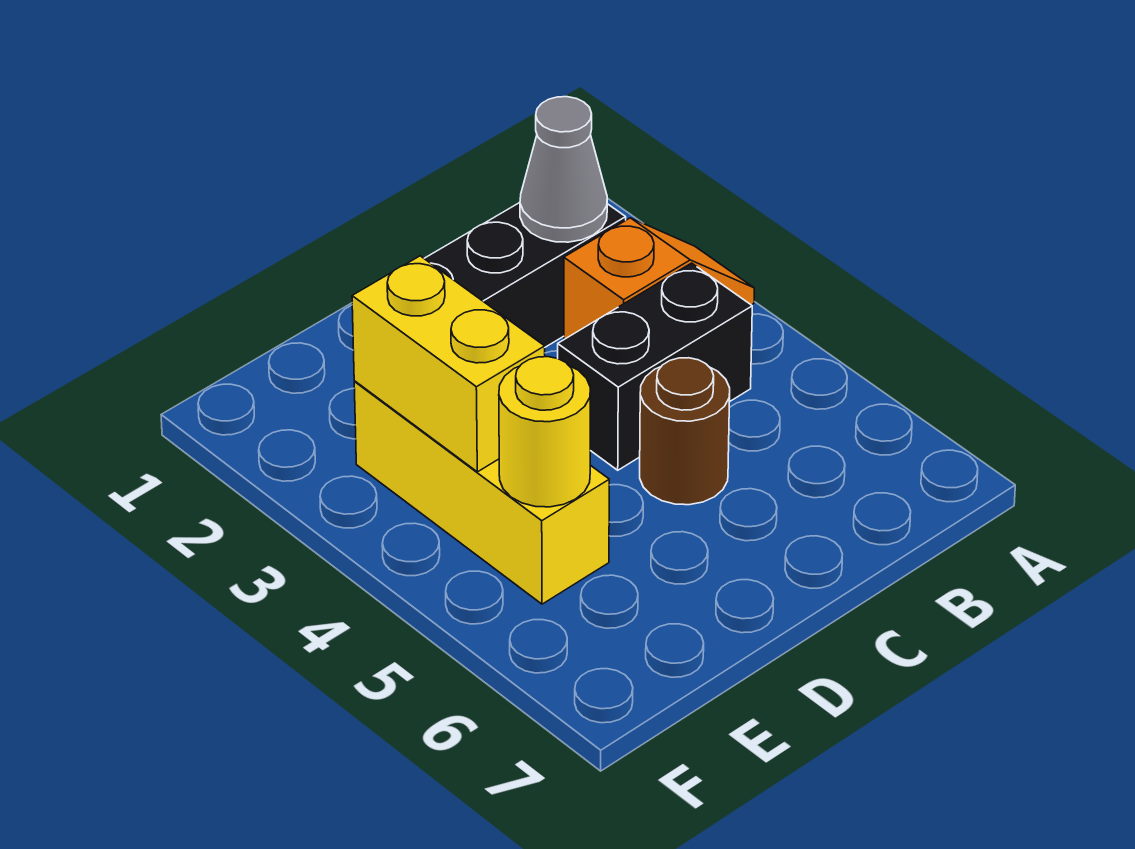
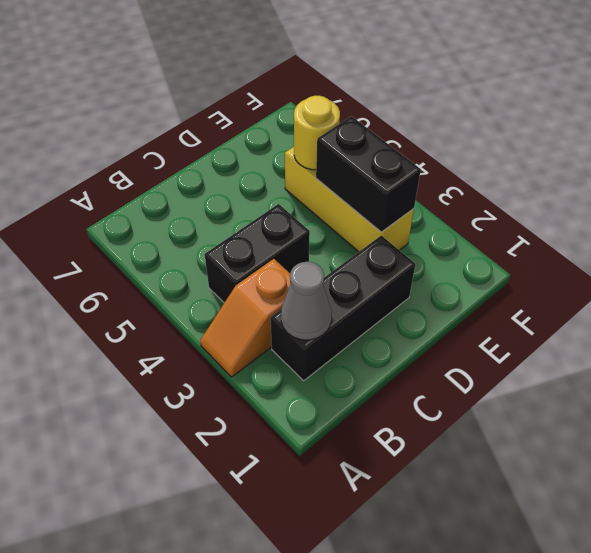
brown 1x1 round brick [640,358,730,505] -> none
yellow 1x2 brick [352,256,545,472] -> black 1x2 brick [316,116,421,232]

